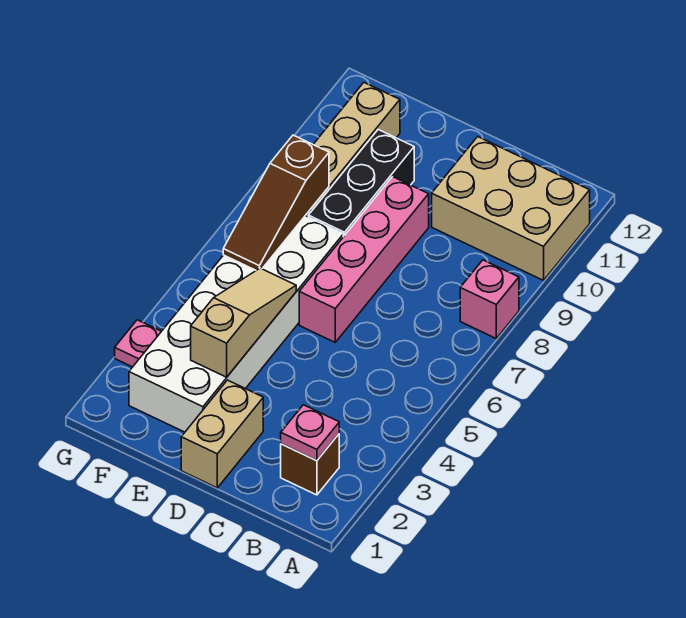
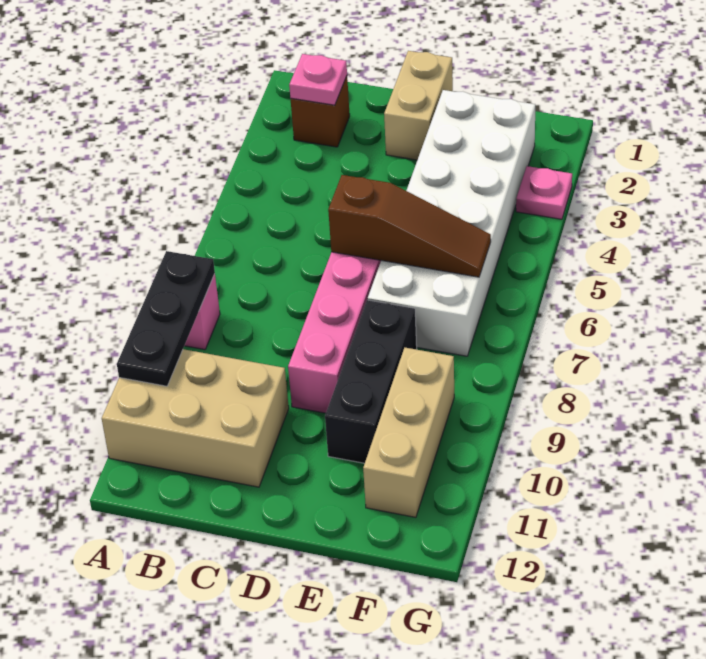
none -> black 1x3 plate [117,251,215,386]
tan 1x3 slope [191,268,296,377] -> none
brown 1x3 slope [223,135,329,270] -> brown 1x3 slope turned to [328,175,491,277]

